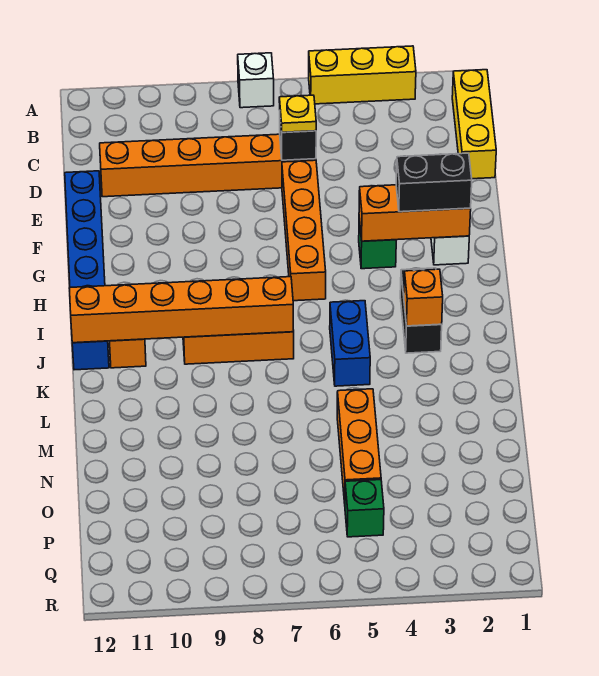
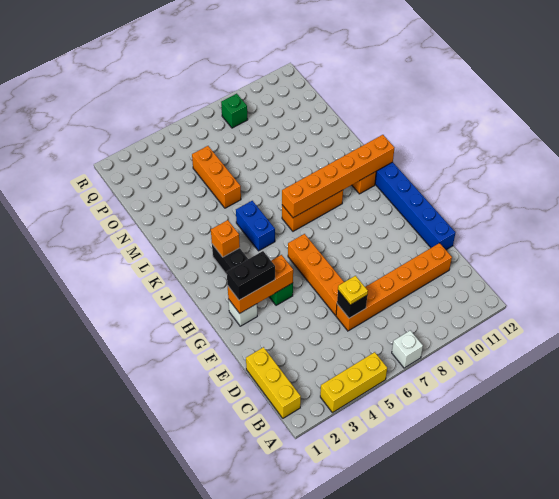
green 1x1 brick [345,480,384,537] -> green 1x1 brick moved to [221,94,248,128]

